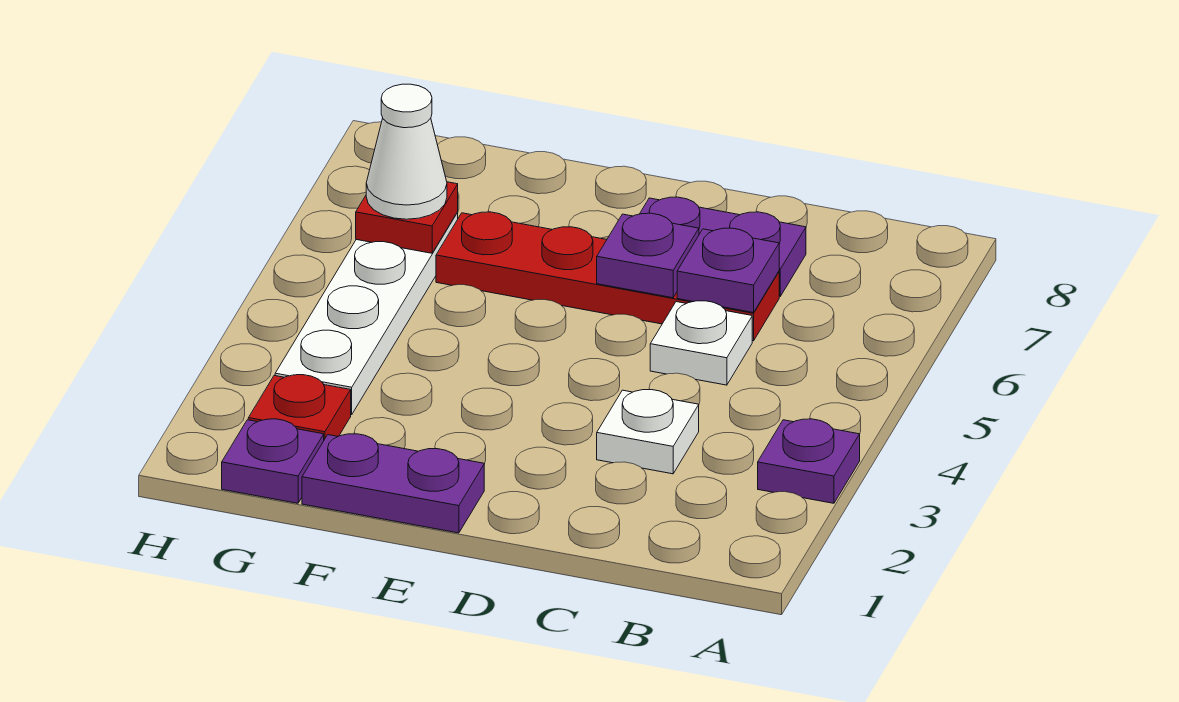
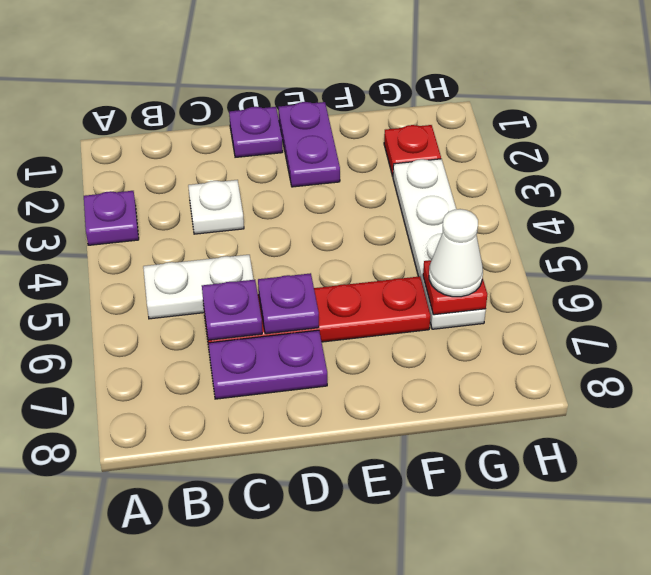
white 1x1 plate [650,301,752,385] -> white 1x2 plate [143,255,254,319]
purple 1x2 plate [302,434,484,533] -> purple 1x2 plate turned to [279,102,340,187]
purple 1x1 plate [222,419,324,503] -> purple 1x1 plate moved to [229,107,283,157]

